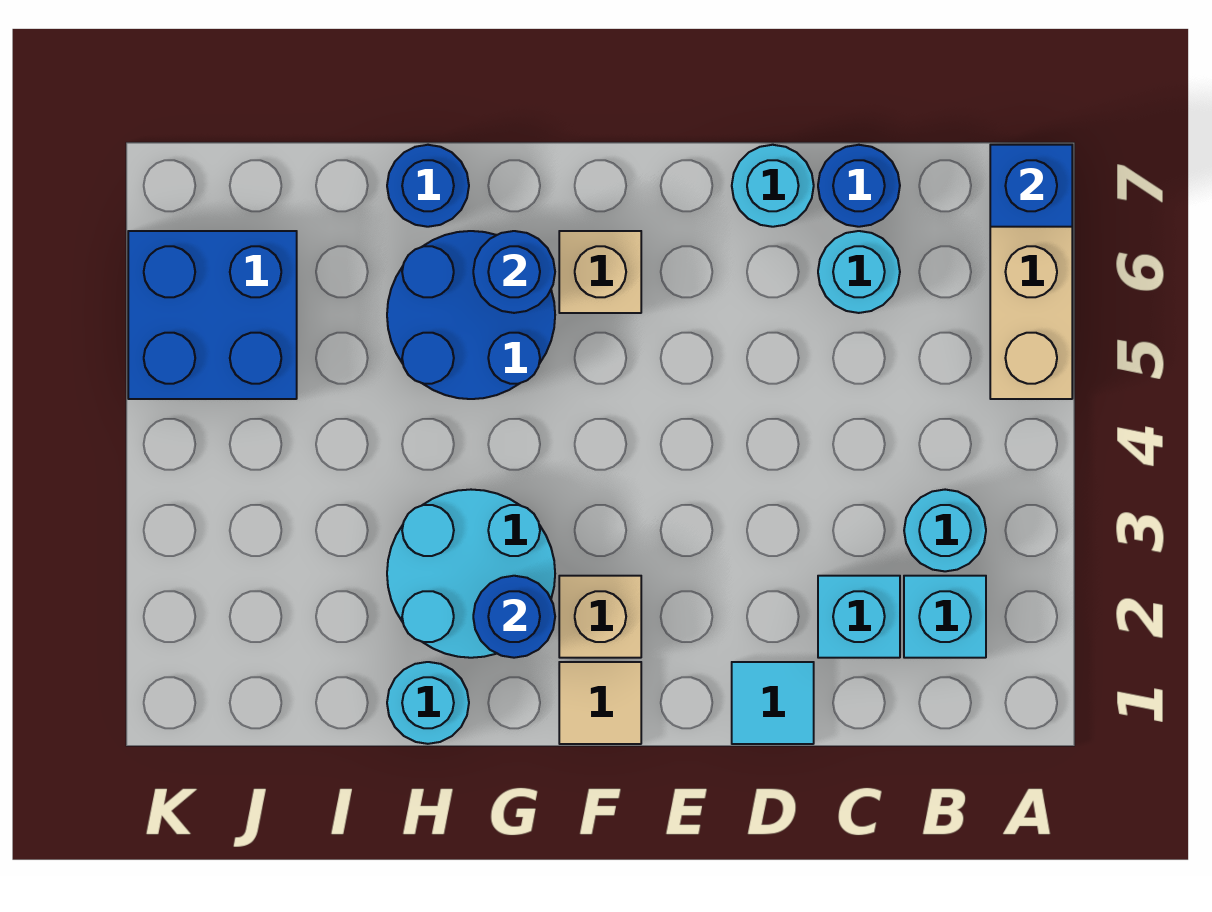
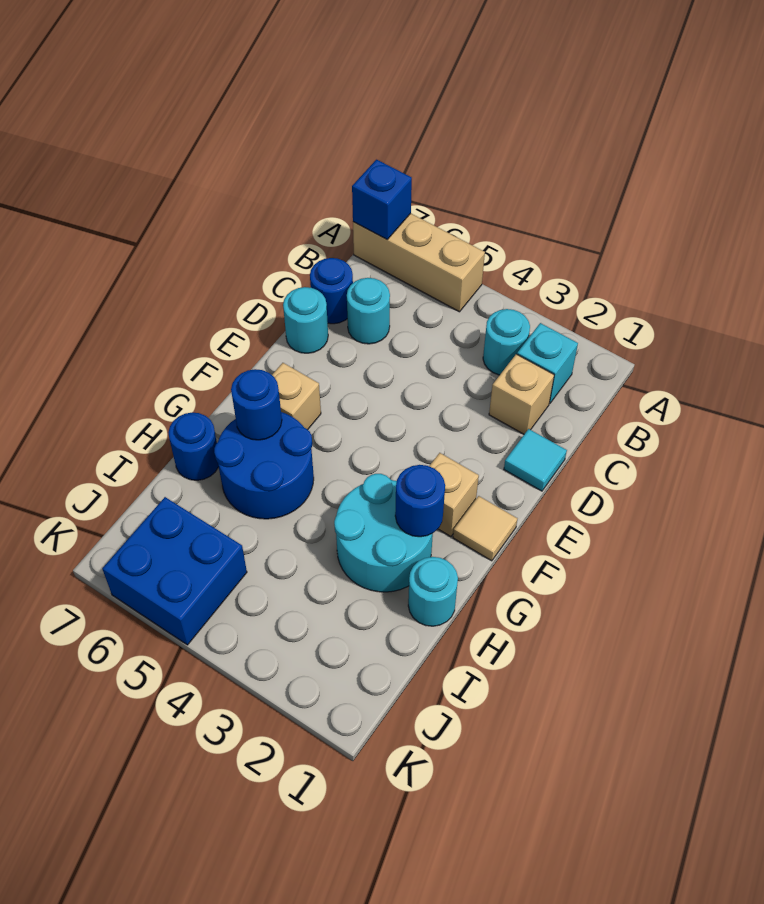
cyan 1x1 brick [818,576,900,658] -> tan 1x1 brick [489,354,554,434]

